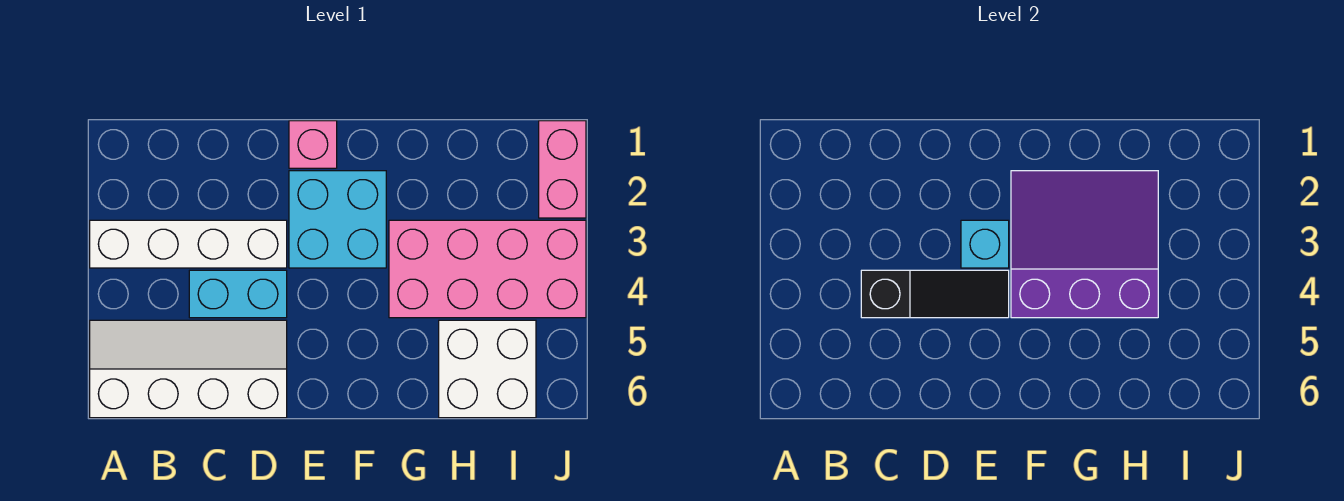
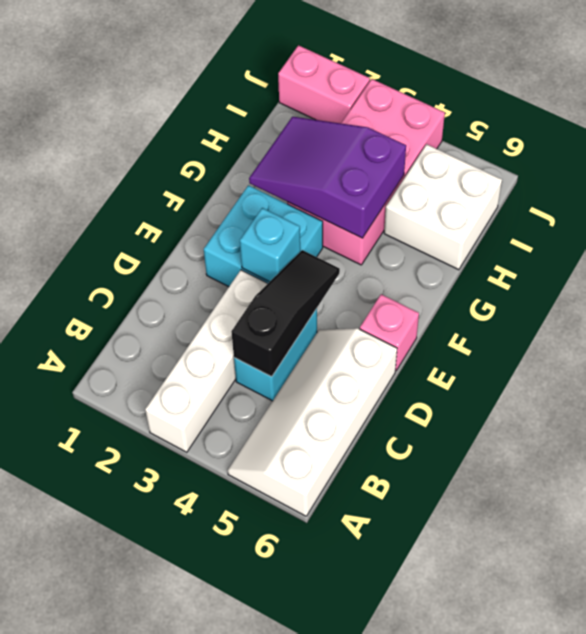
pink 1x1 brick [289,121,337,168] -> pink 1x1 brick moved to [360,294,419,371]
purple 3x3 slope [1011,171,1158,318] -> purple 2x3 slope [249,117,406,238]

